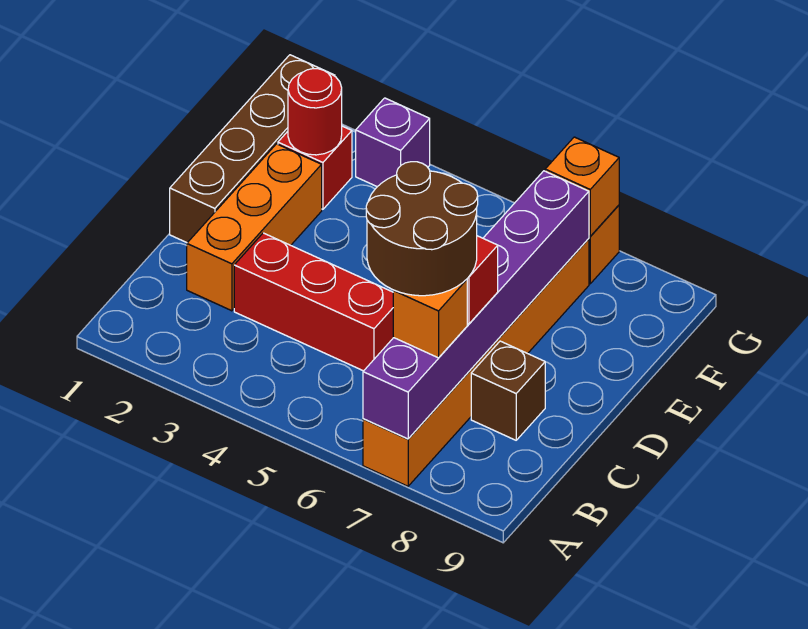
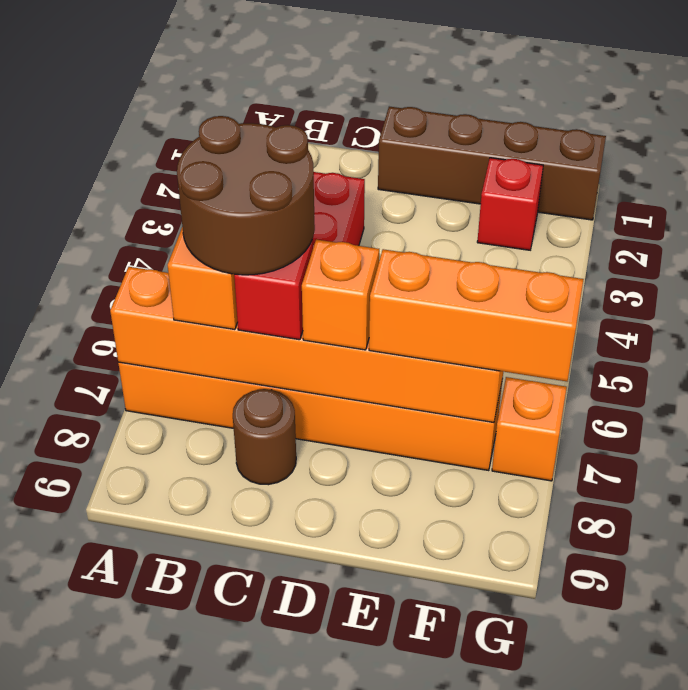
purple 1x6 brick [363,171,589,439] -> orange 1x6 brick [110,267,503,423]
orange 1x3 brick [187,144,322,311] -> orange 1x3 brick moved to [369,249,584,381]
brown 1x1 brick [471,341,545,440] -> brown 1x1 round brick [233,389,296,485]
red 1x1 round brick [288,69,342,155] -> none
purple 1x1 brick [356,98,430,187] -> none
orange 1x1 brick [545,137,619,236] -> orange 1x1 brick moved to [302,239,379,350]

